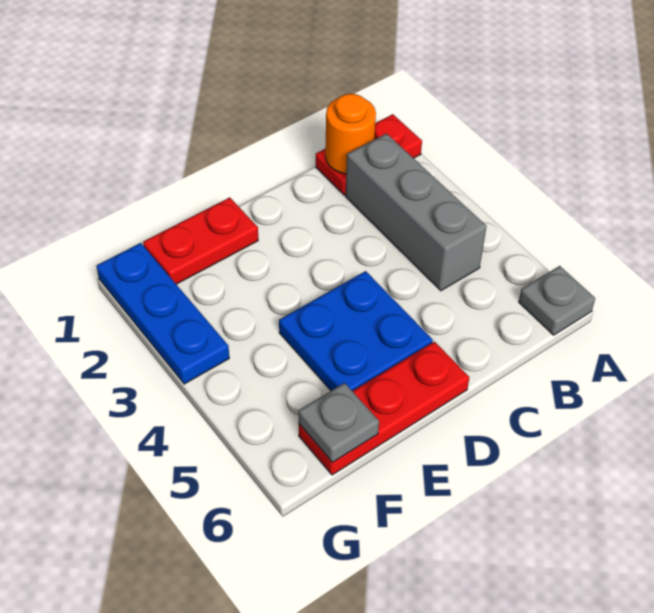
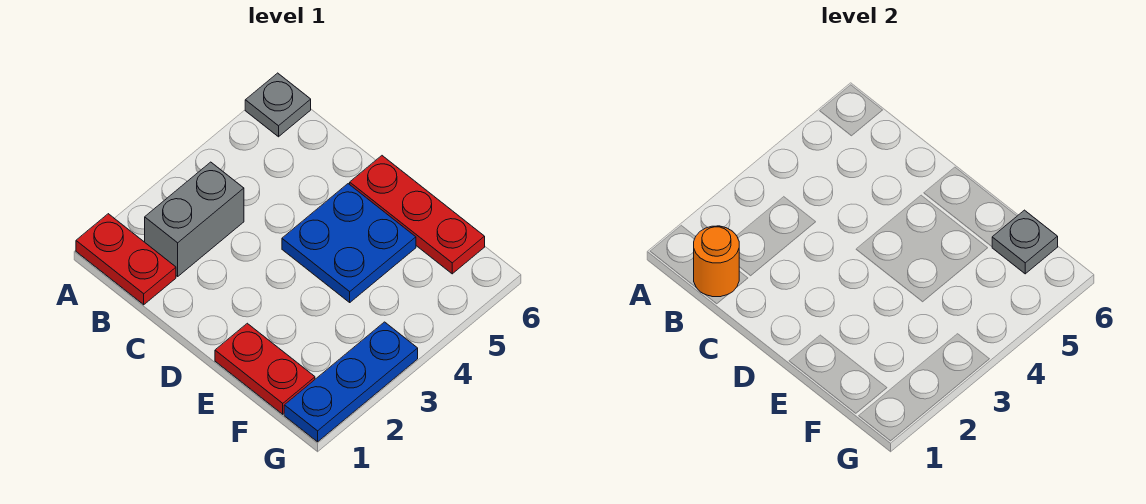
grey 1x3 brick [345,134,487,291] -> grey 1x2 brick [145,162,244,276]

